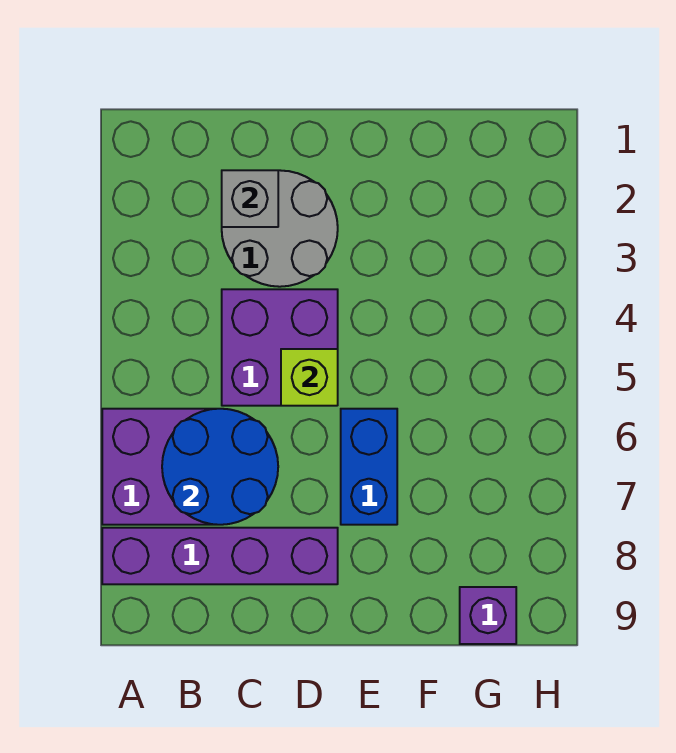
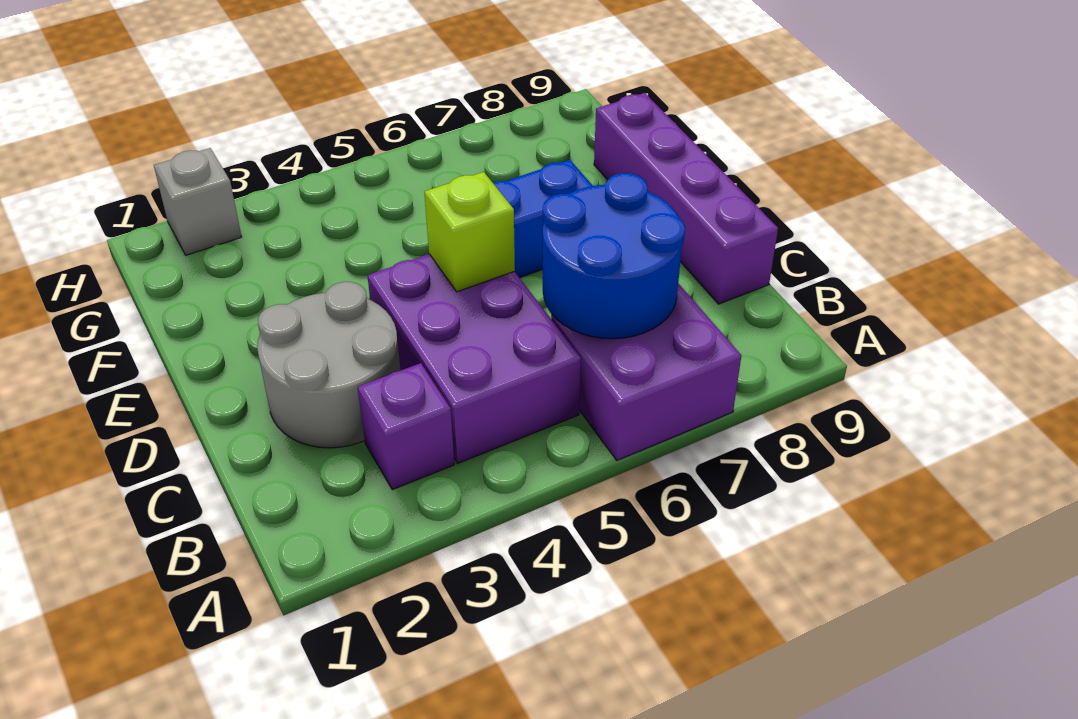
purple 1x4 brick [102,528,338,584] -> purple 1x4 brick moved to [594,93,778,304]
grey 1x1 brick [222,170,278,227] -> grey 1x1 brick moved to [154,148,241,255]
purple 2x2 brick [222,289,338,406] -> purple 2x3 brick [367,254,581,463]
purple 1x1 brick [460,587,516,644] -> purple 1x1 brick moved to [357,363,454,490]

